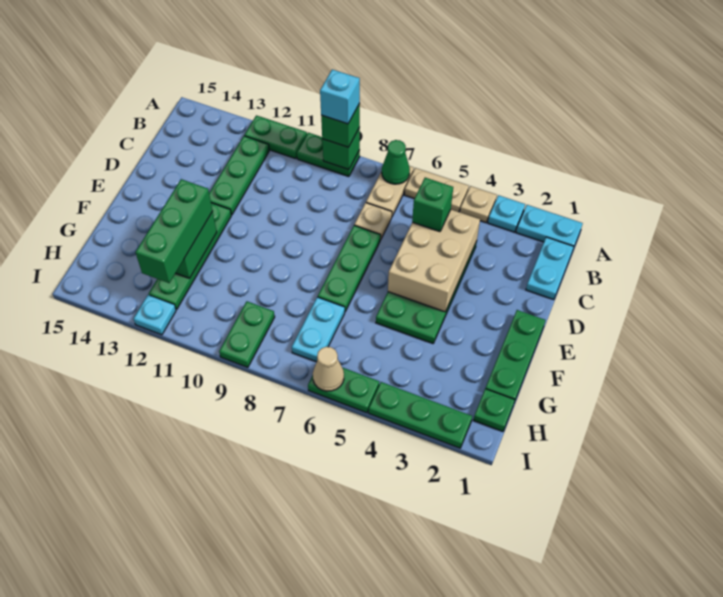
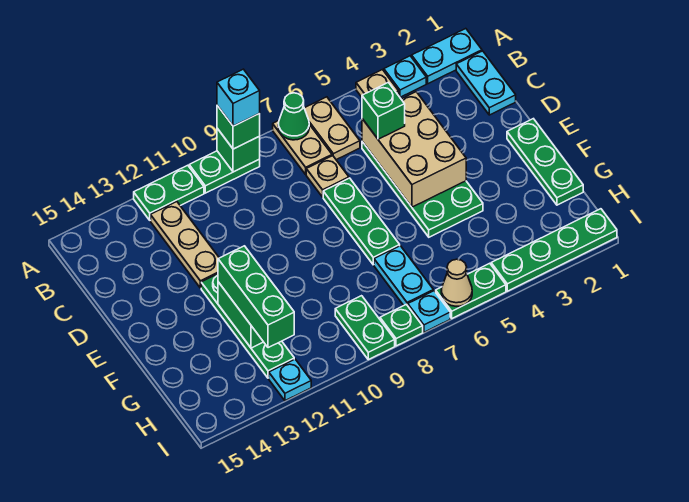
tan 1x2 plate [404,168,469,212] -> tan 1x2 plate turned to [304,97,360,160]
green 1x3 plate [209,136,269,215] -> tan 1x3 plate [151,202,219,288]
green 1x1 plate [474,389,515,432] -> green 1x1 plate moved to [380,304,423,346]
green 1x3 plate [369,382,472,448] -> green 1x4 plate [491,209,617,291]
none -> cyan 1x1 plate [408,291,450,332]

